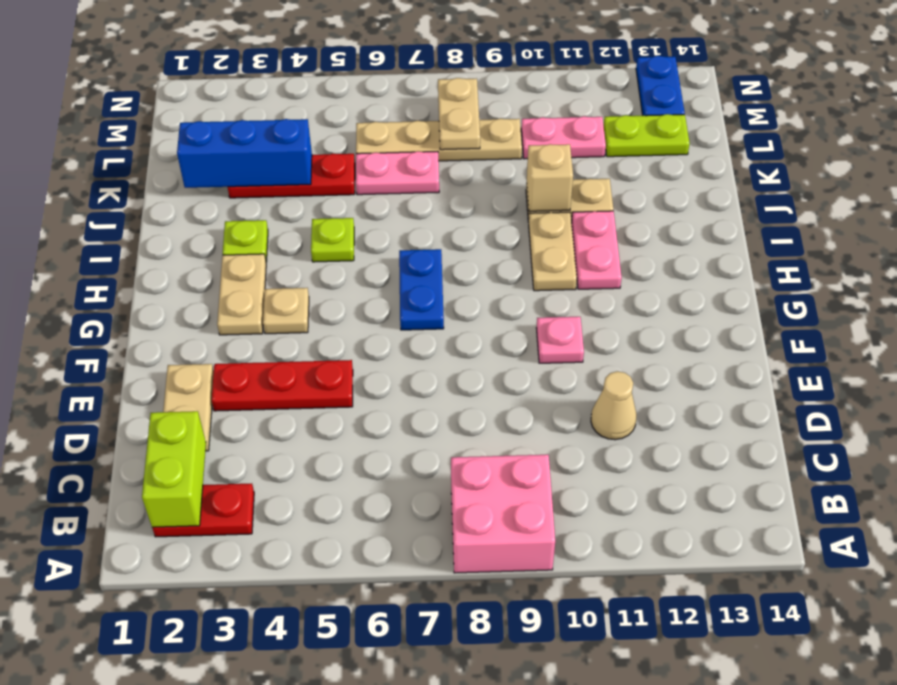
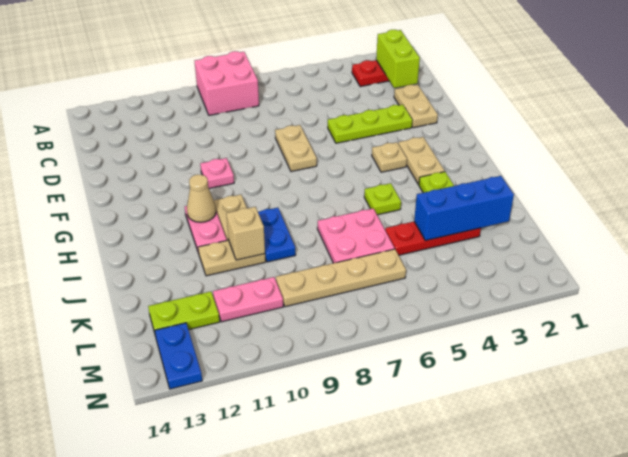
tan 1x1 cone [591,371,637,440] -> tan 1x1 cone moved to [187,175,216,222]
red 1x3 plate [212,360,353,411] -> lime 1x3 plate [328,105,412,143]
blue 1x2 plate [399,249,444,330] -> blue 1x2 plate moved to [258,208,296,262]
pink 1x2 plate [356,151,439,195] -> pink 2x2 plate [317,209,395,263]
tan 1x2 plate [438,78,480,150] -> tan 1x2 plate moved to [275,125,317,172]

